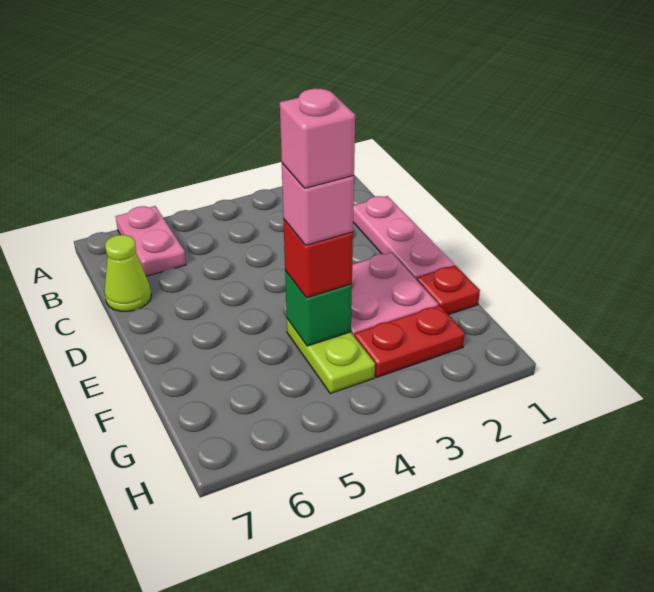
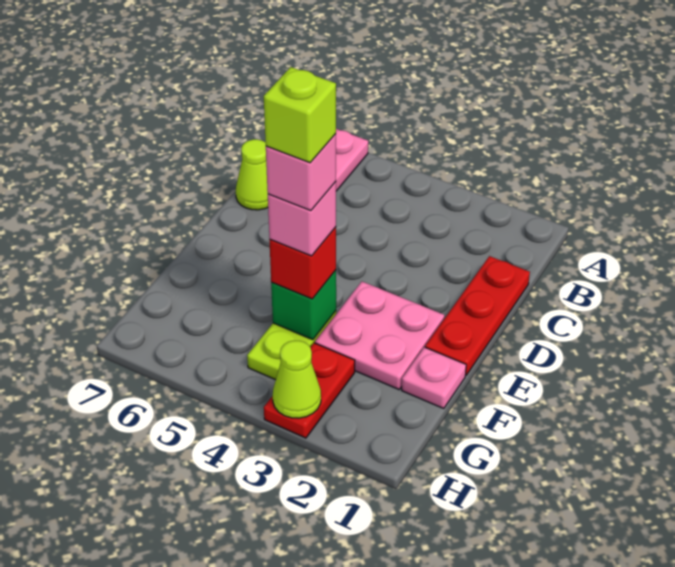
pink 1x3 plate [353,196,454,280] -> red 1x3 plate [425,256,530,375]
red 1x1 plate [417,265,480,315] -> pink 1x1 plate [402,347,466,409]
none -> lime 1x1 brick [264,67,336,163]
red 1x2 plate [354,305,465,377] -> red 1x2 plate turned to [264,343,355,438]
none -> lime 1x1 cone [273,341,321,418]

